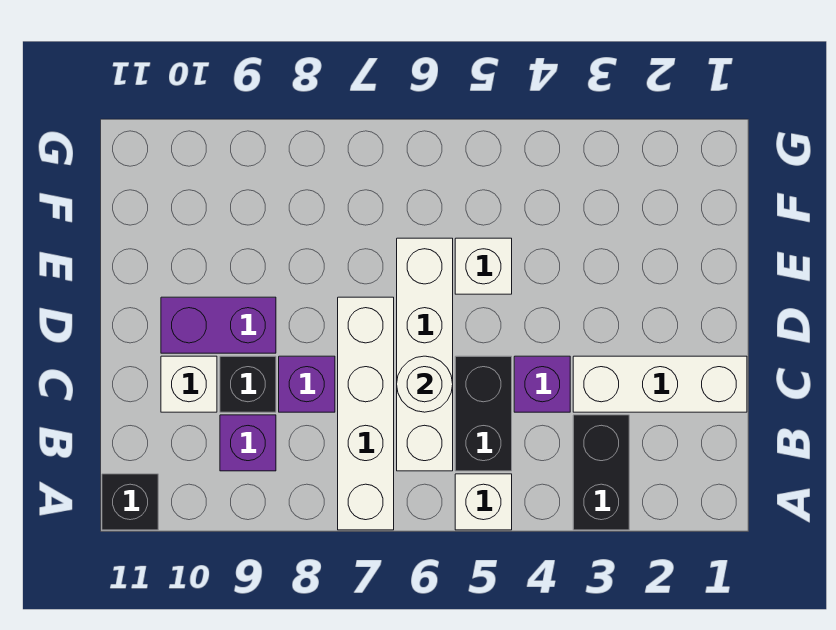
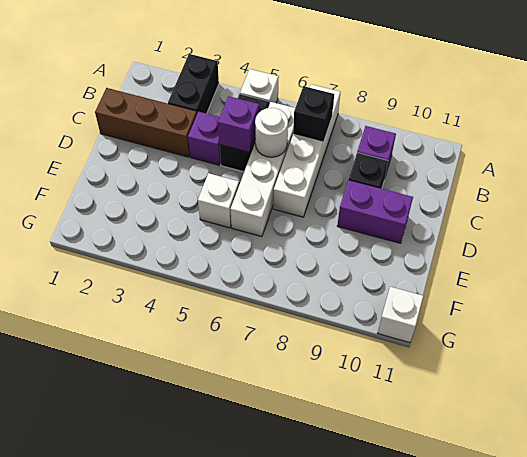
black 1x1 brick [102,474,158,530] -> black 1x1 brick moved to [293,86,334,142]
white 1x3 brick [573,356,747,412] -> brown 1x3 brick [95,88,197,157]
purple 1x1 brick [279,356,335,412] -> purple 1x1 brick moved to [218,96,259,152]
white 1x1 brick [161,356,217,412] -> white 1x1 brick moved to [378,287,423,343]

